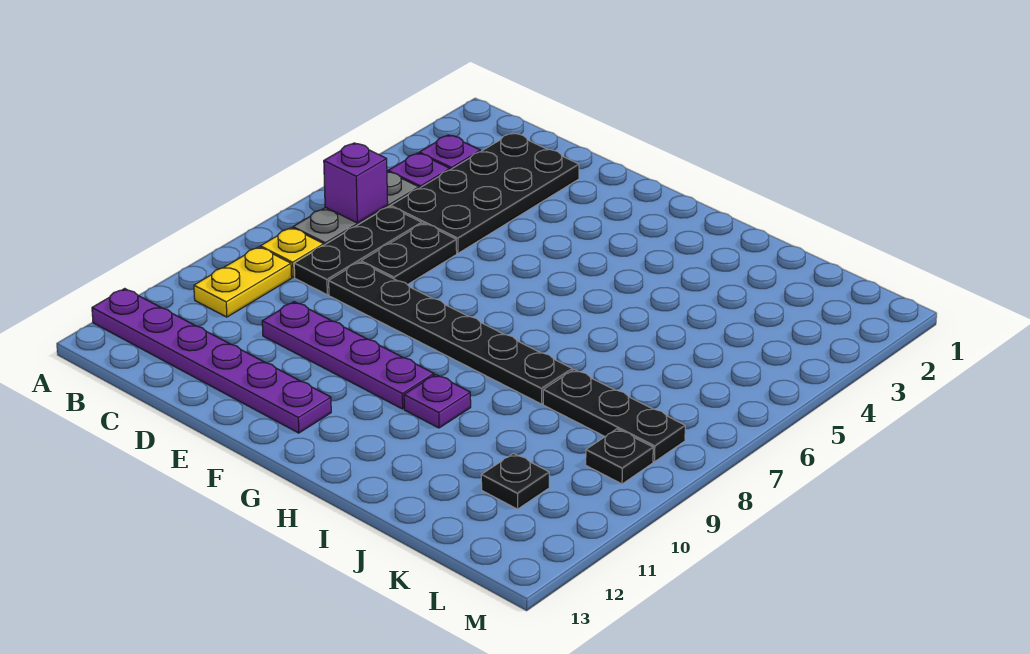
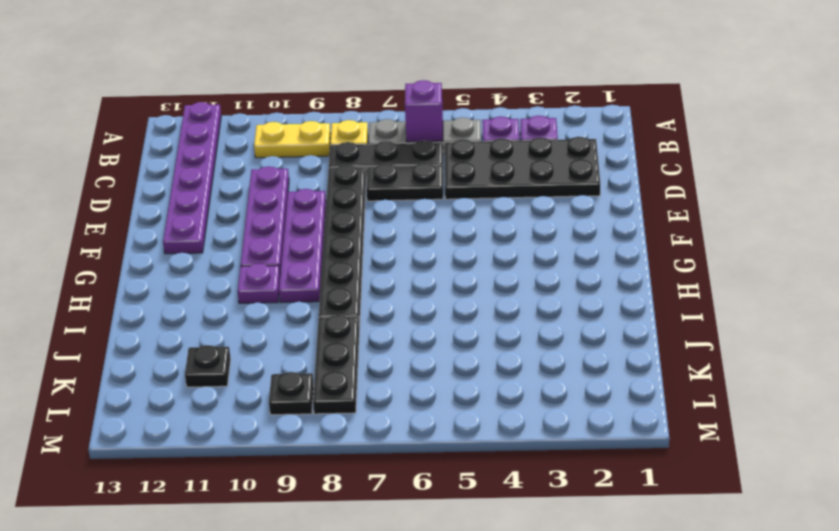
none -> purple 1x4 plate [279,189,326,303]

